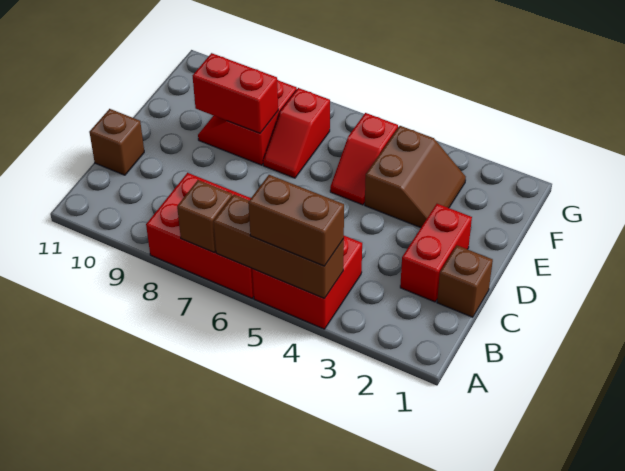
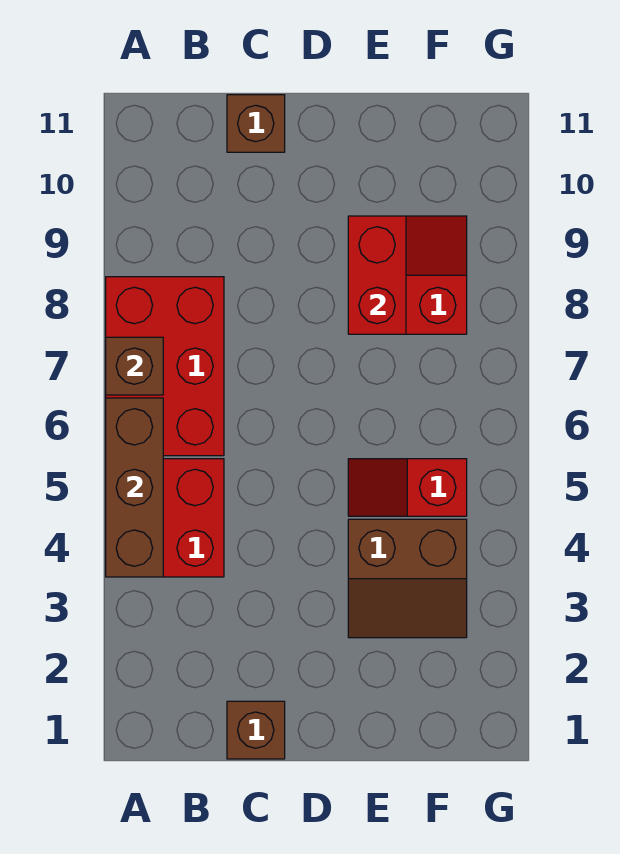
brown 1x2 brick [248,175,344,266] -> none
red 1x2 brick [400,204,472,302] -> none
red 1x2 slope [263,88,330,178] -> none

